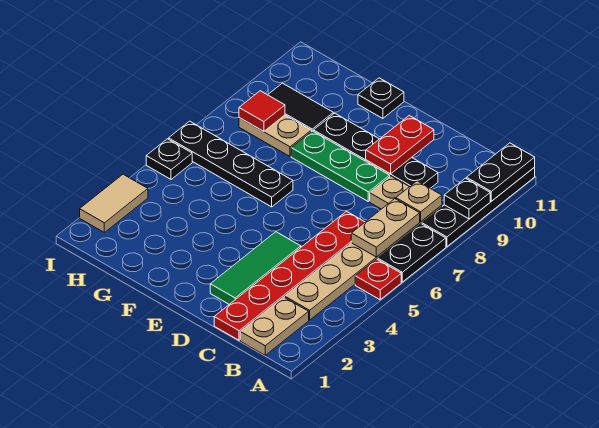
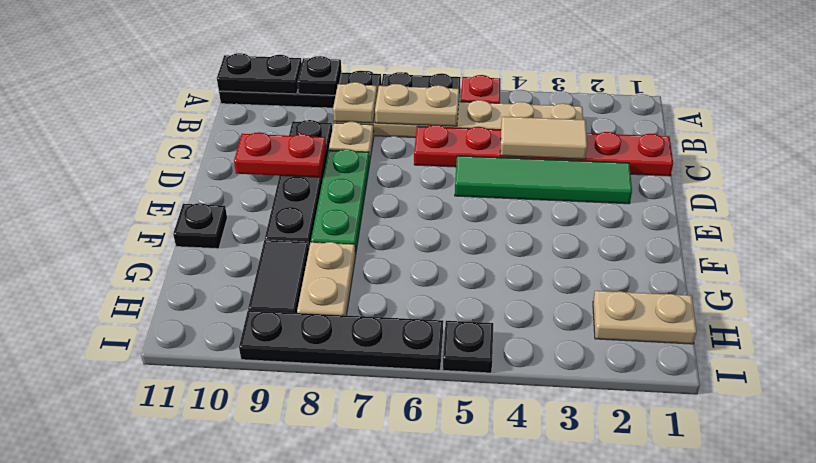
tan 1x2 plate [240,297,309,355] -> tan 1x2 plate moved to [593,291,697,344]
green 1x3 tile [210,232,301,304] -> green 1x4 tile [455,156,632,204]
black 1x4 plate [168,121,293,207] -> black 1x4 plate turned to [239,311,443,370]
red 1x1 tile [239,91,285,131] -> none
tan 1x2 tile [80,174,148,232] -> tan 1x2 tile moved to [500,117,587,159]

